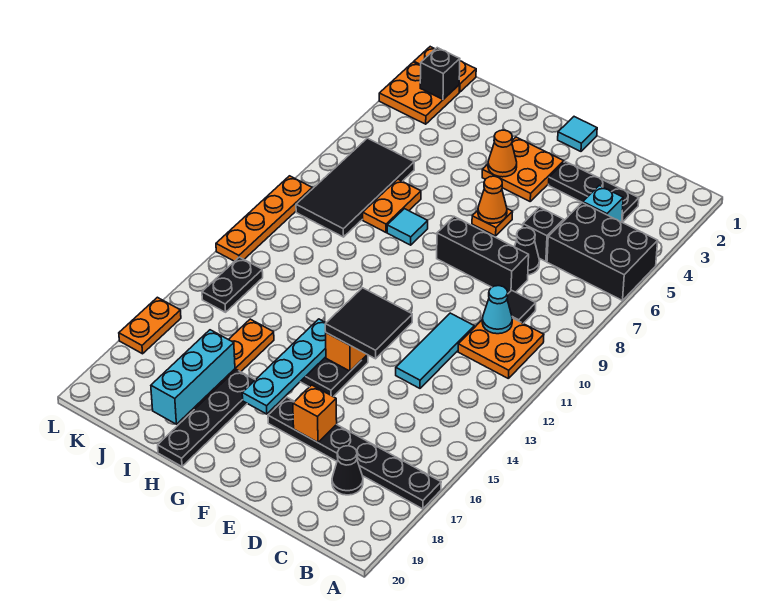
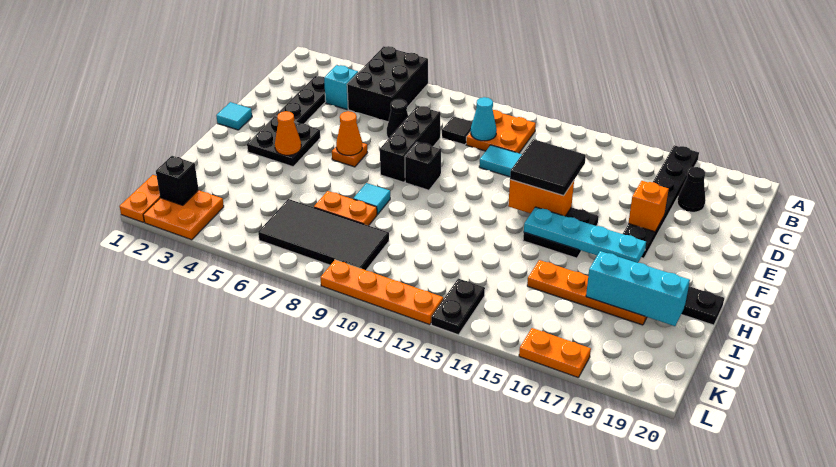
black 1x1 brick [523,207,564,261] -> black 1x1 brick moved to [405,142,441,190]
orange 2x2 plate [482,137,564,201] -> black 2x2 plate [247,116,320,167]
black 1x2 plate [202,257,263,312] -> black 1x2 plate turned to [431,279,485,335]

